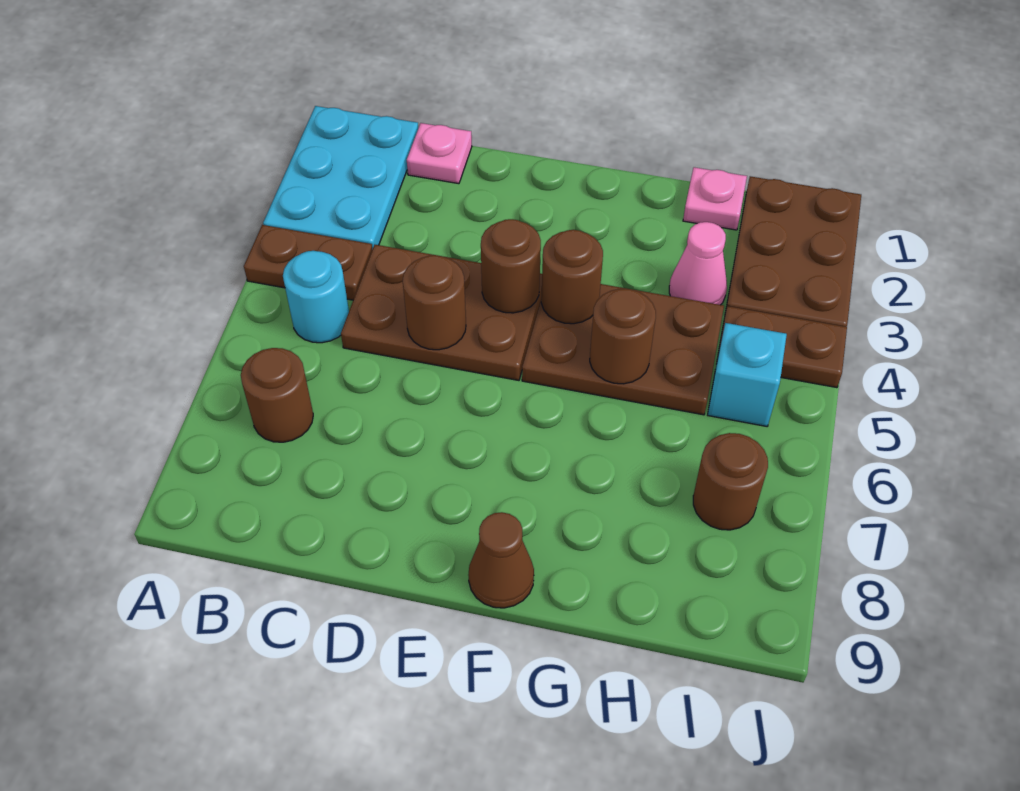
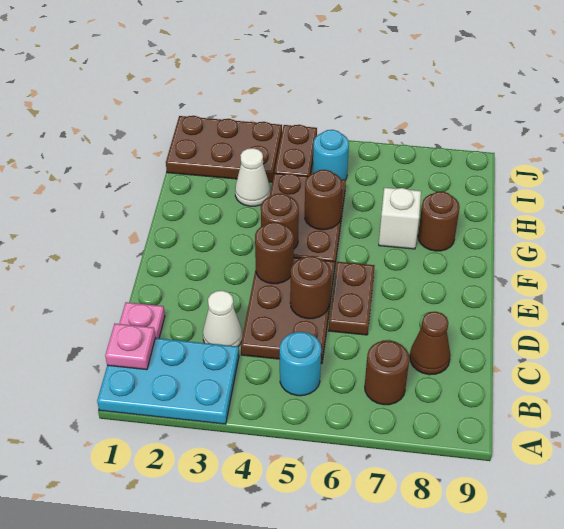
brown 1x2 plate [244,225,372,300] -> brown 1x2 plate moved to [329,262,374,335]
none -> white 1x1 cone [203,291,242,346]
brown 1x1 cone [468,512,534,608] -> brown 1x1 cone moved to [410,312,451,375]
none -> white 1x1 brick [379,188,421,249]
pink 1x1 plate [683,167,747,230] -> pink 1x1 plate moved to [105,324,155,370]
pink 1x1 cone [669,222,727,305] -> white 1x1 cone [235,148,270,206]
cyan 1x1 brick [708,323,787,426] -> cyan 1x1 round brick [313,130,349,180]
brown 1x1 round brick [693,433,768,530] -> brown 1x1 round brick moved to [418,192,460,251]

